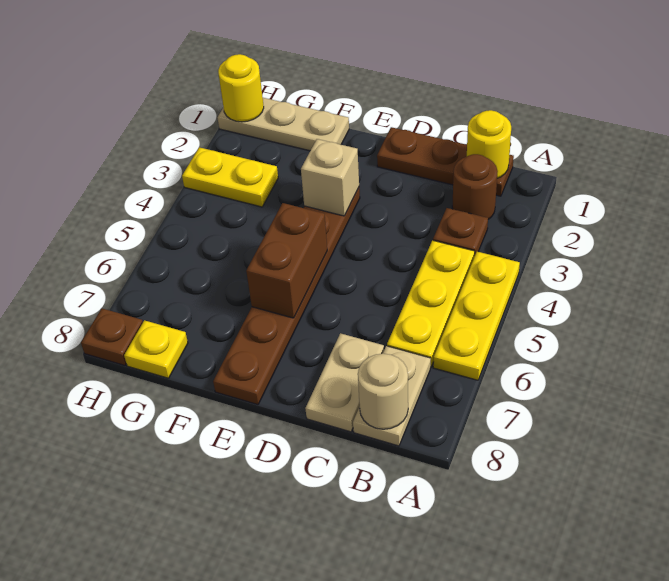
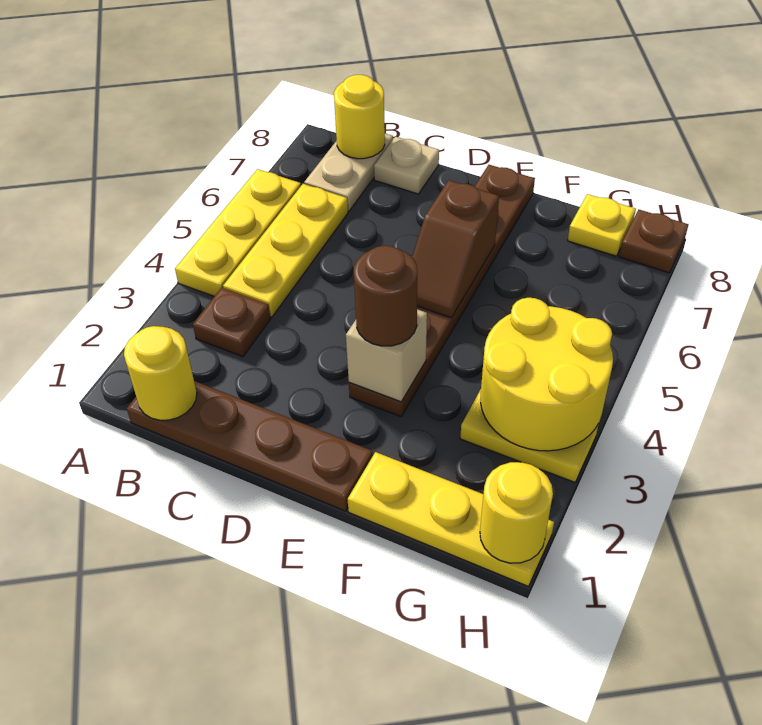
brown 1x3 plate [377,127,514,196] -> brown 1x4 plate [127,381,373,511]
brown 1x1 round brick [452,154,498,219] -> brown 1x1 round brick moved to [354,246,417,346]
tan 1x1 round brick [358,354,408,429] -> yellow 1x1 round brick [334,75,385,159]
tan 1x2 plate [305,333,384,432] -> tan 1x1 plate [374,137,439,194]
brown 1x2 brick [246,203,327,318] -> brown 1x2 slope [412,180,499,318]
tan 1x3 plate [218,98,349,151] -> yellow 1x3 plate [348,452,554,587]
none -> yellow 2x2 round brick [481,298,613,451]

